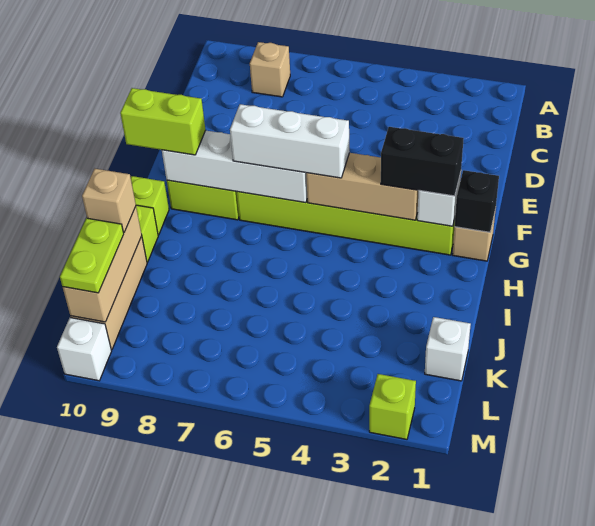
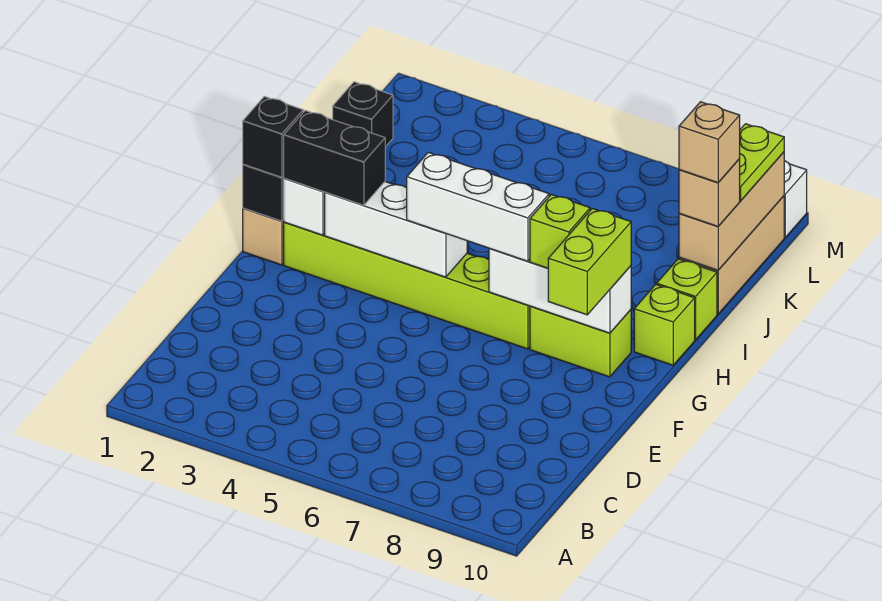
tan 1x1 brick [250,42,290,97] -> tan 1x1 brick moved to [679,102,740,183]
none -> black 1x1 brick [243,96,303,177]
tan 1x3 brick [306,153,419,220] -> white 1x3 brick [325,182,467,277]
white 1x4 brick [162,130,307,203] -> white 1x3 brick [489,248,631,333]
lime 1x2 brick [120,88,205,155] -> lime 1x2 brick turned to [548,208,631,315]
white 1x1 brick [425,317,471,381] -> black 1x1 brick [333,82,393,147]
lime 1x1 brick [369,374,416,439] -> lime 1x1 brick moved to [530,194,590,268]

